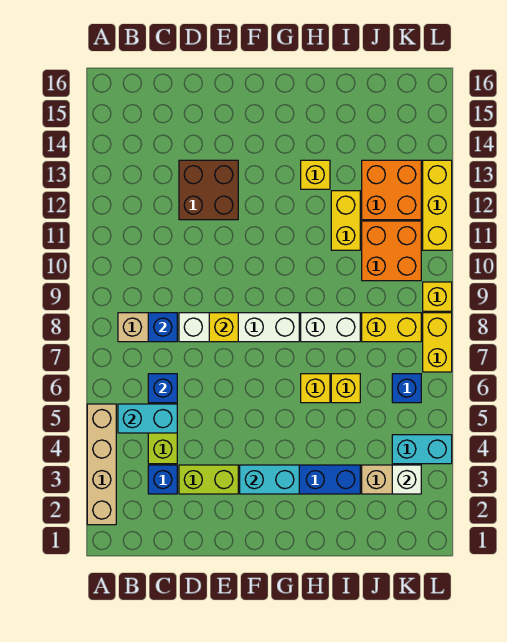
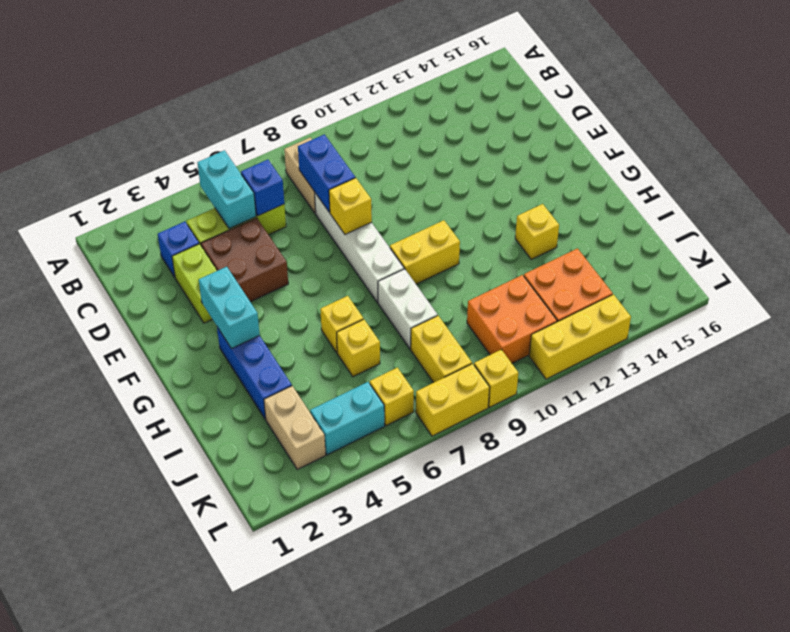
tan 1x4 brick [87,404,116,525] -> none
blue 1x1 brick [148,313,177,342] -> blue 1x2 brick [298,134,355,212]
brown 2x2 brick [179,160,238,220] -> brown 2x2 brick moved to [201,218,288,302]
yellow 1x2 brick [331,191,360,250] -> yellow 1x2 brick moved to [390,220,460,284]
white 1x1 brick [392,465,421,494] -> none
cyan 1x2 brick [392,435,452,464] -> cyan 1x2 brick turned to [310,382,385,455]
blue 1x1 brick [392,374,421,403] -> yellow 1x1 brick [370,368,414,426]

